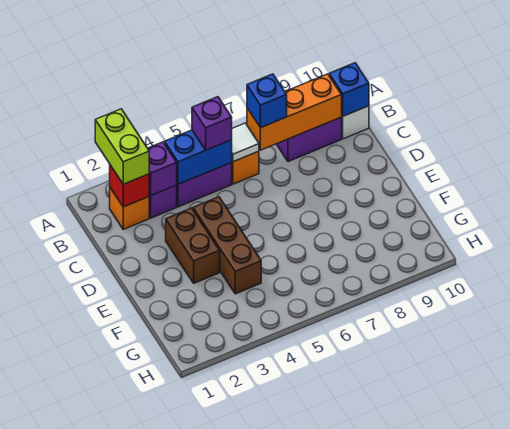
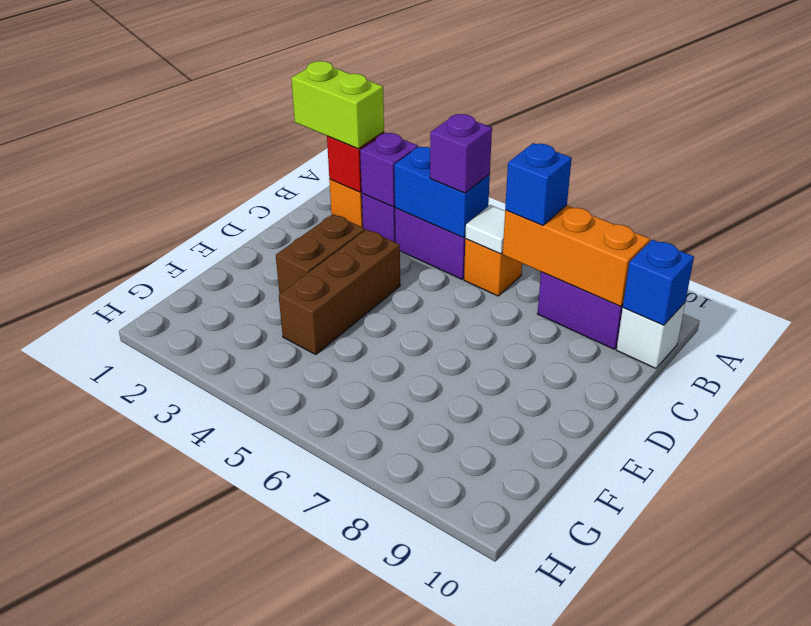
lime 1x2 brick [95,109,149,184] -> lime 1x2 brick turned to [291,61,384,149]

